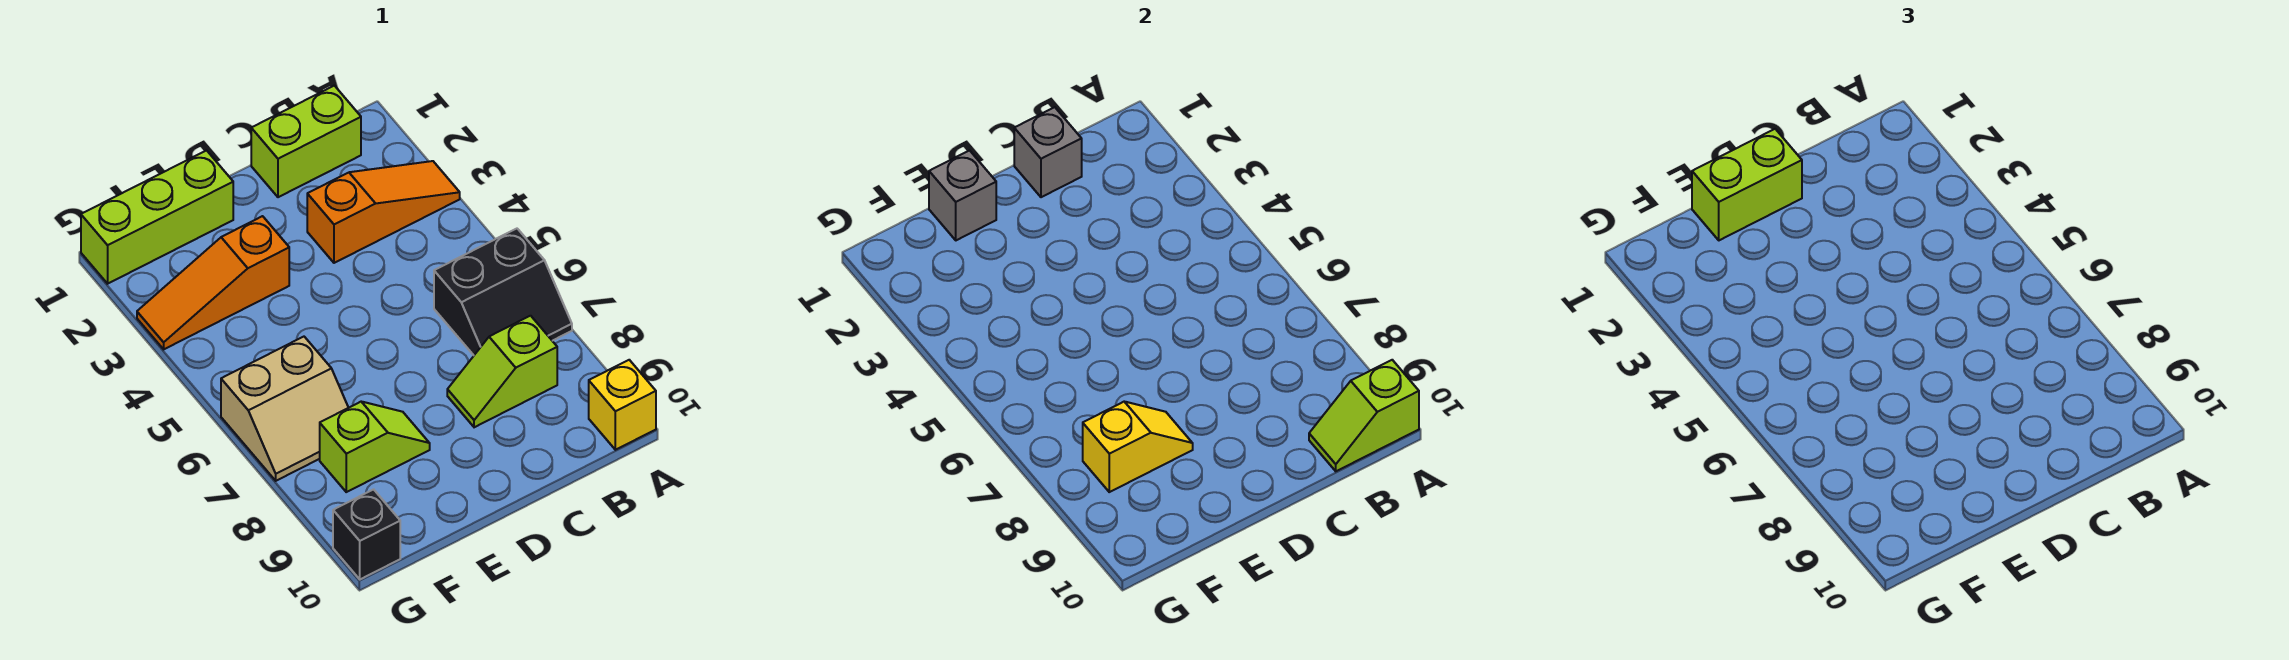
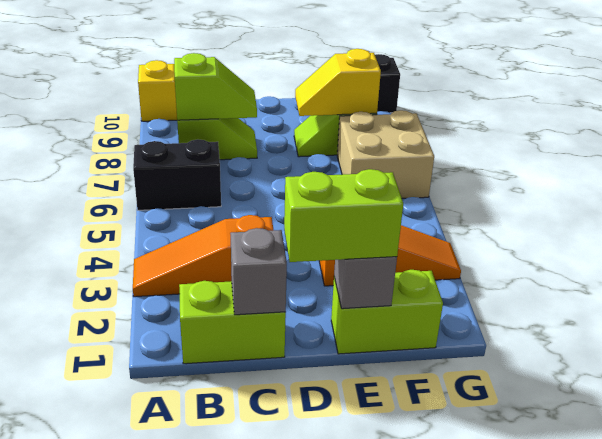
lime 1x2 slope [1309,360,1419,471] -> lime 1x2 slope moved to [174,53,257,120]
lime 1x3 brick [81,151,233,284] -> lime 1x2 brick [331,270,443,354]
tan 2x2 slope [221,337,348,481] -> tan 2x2 brick [337,110,434,198]

